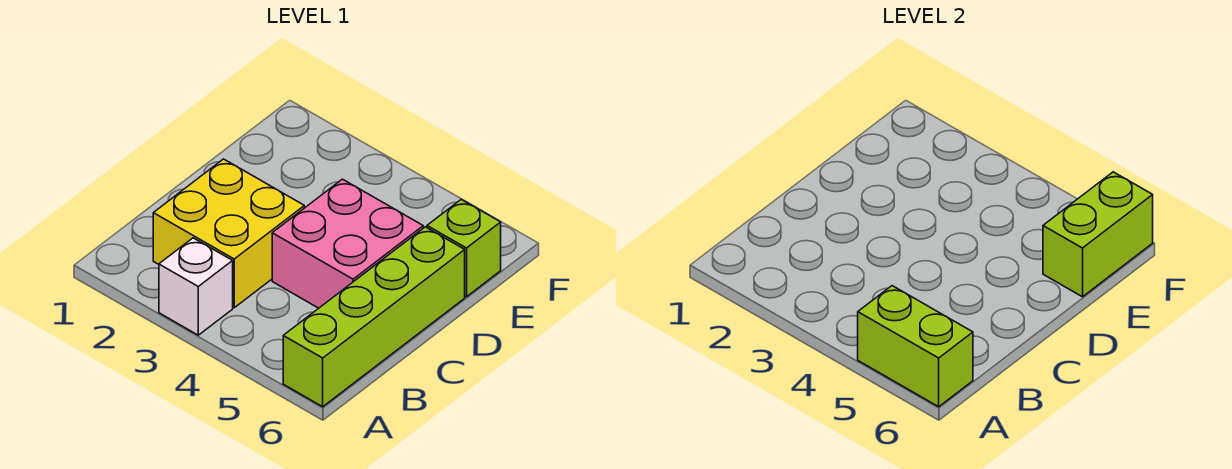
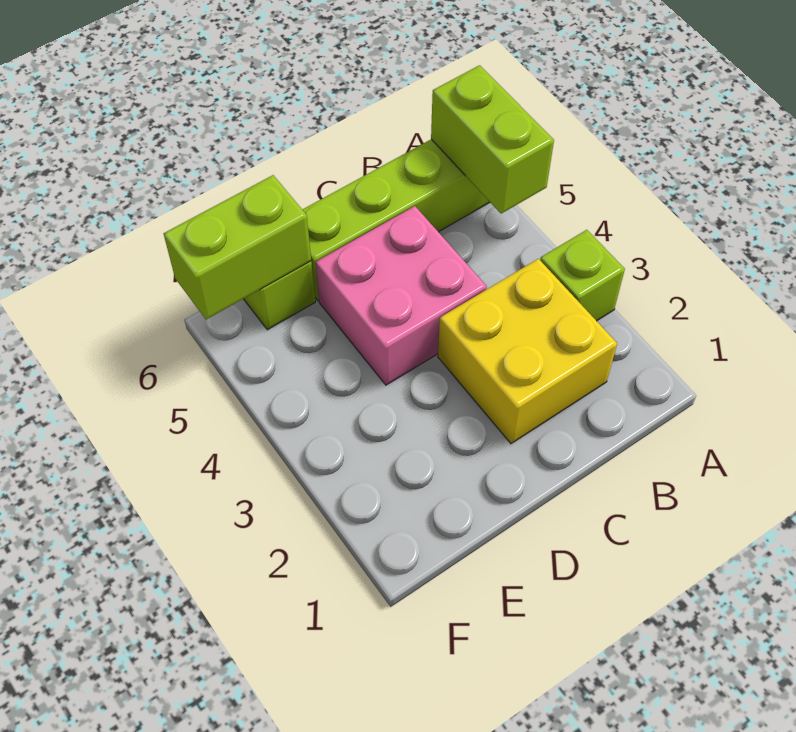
white 1x1 brick [159,238,233,335] -> lime 1x1 brick [540,230,625,321]

